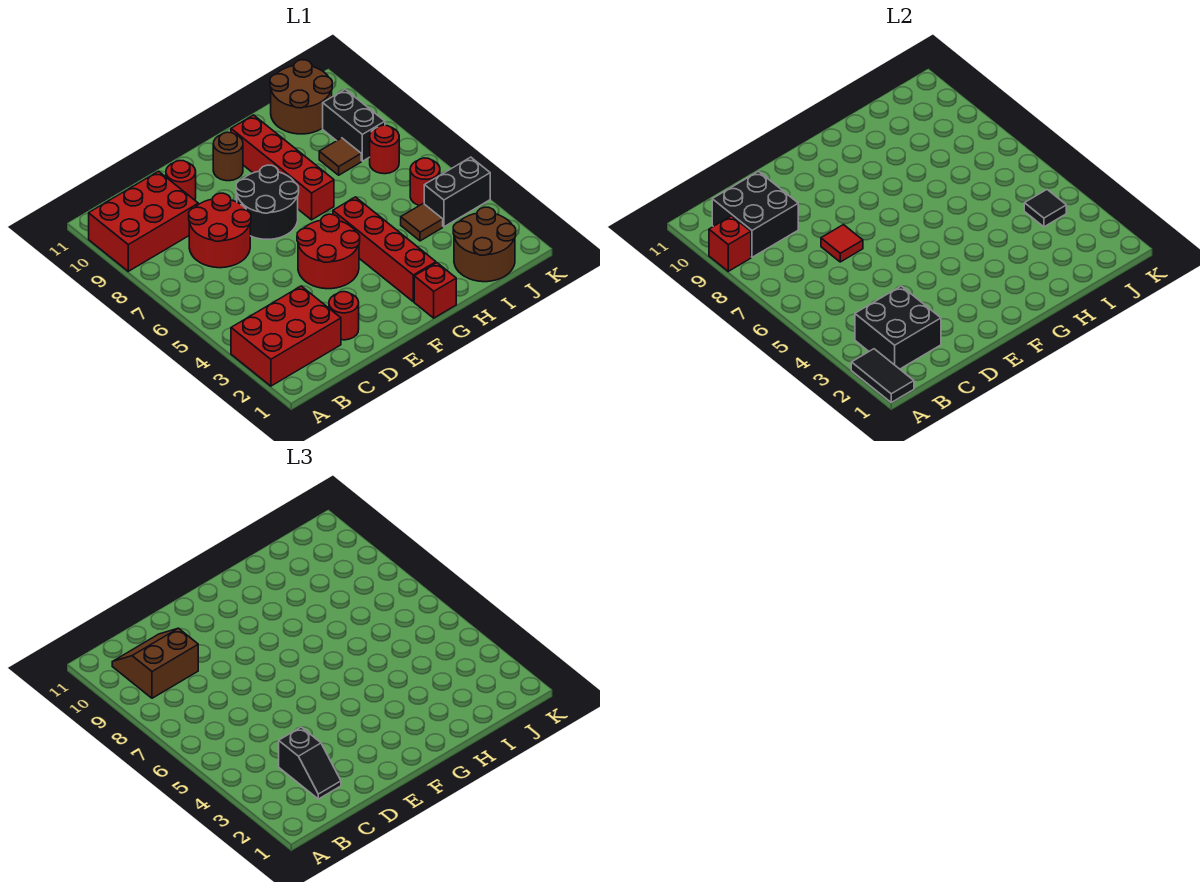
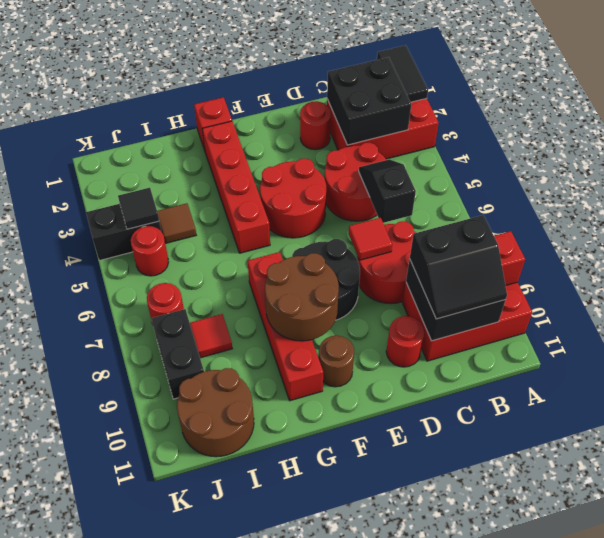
brown 2x2 slope [112,628,198,698] -> black 2x2 slope [410,215,507,319]
black 1x2 slope [279,727,341,799] -> black 1x2 slope moved to [359,159,416,223]
none -> red 2x2 round brick [325,143,386,221]
brown 2x2 round brick [453,207,516,282] -> brown 2x2 round brick moved to [265,253,339,341]
brown 1x1 tile [319,138,361,175] -> red 1x1 tile [190,314,232,358]

